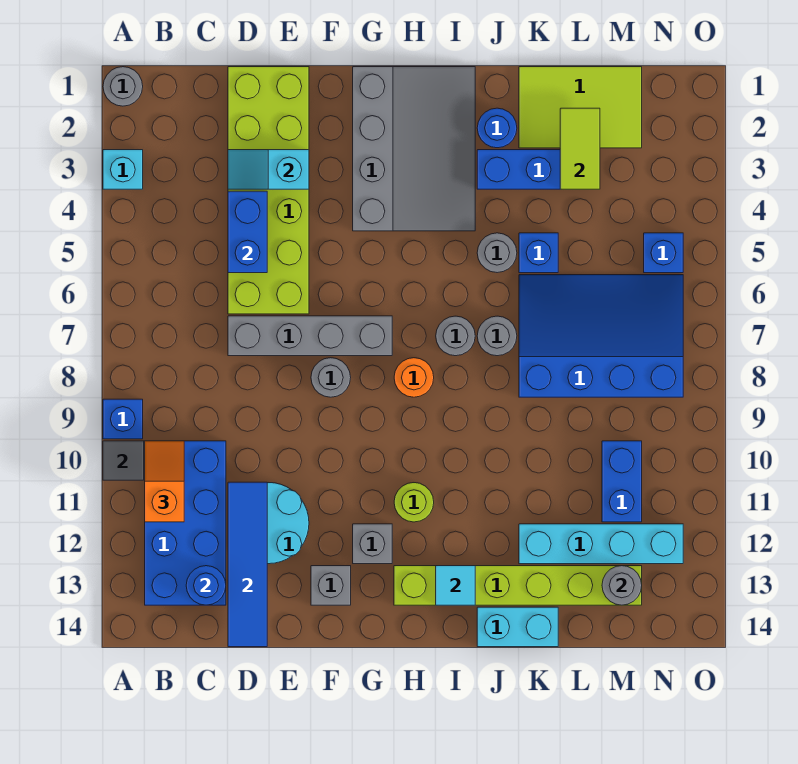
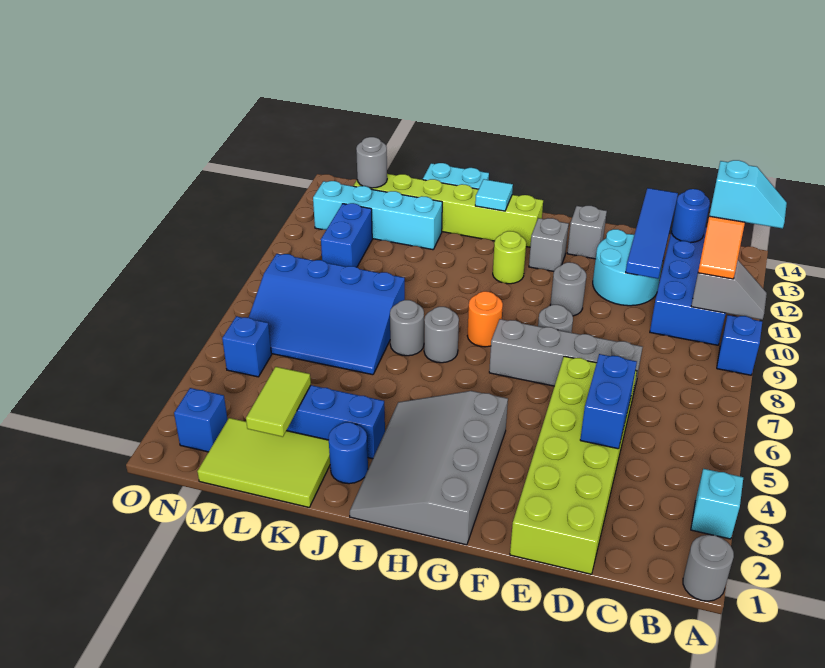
cyan 1x2 slope [228,150,309,189] -> cyan 1x2 slope moved to [709,160,787,229]
grey 1x1 round brick [477,233,517,273] -> grey 1x1 round brick moved to [550,262,586,316]
blue 1x1 brick [519,233,558,273] -> blue 1x1 brick moved to [174,388,227,452]

